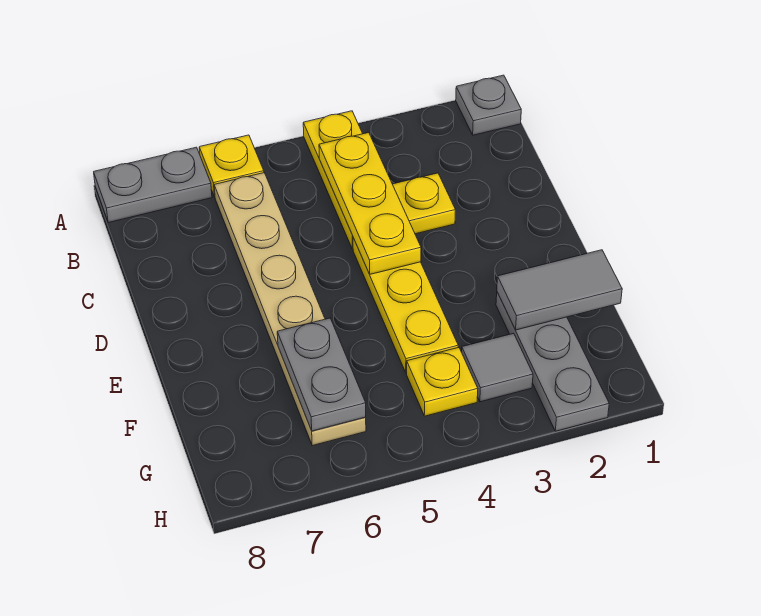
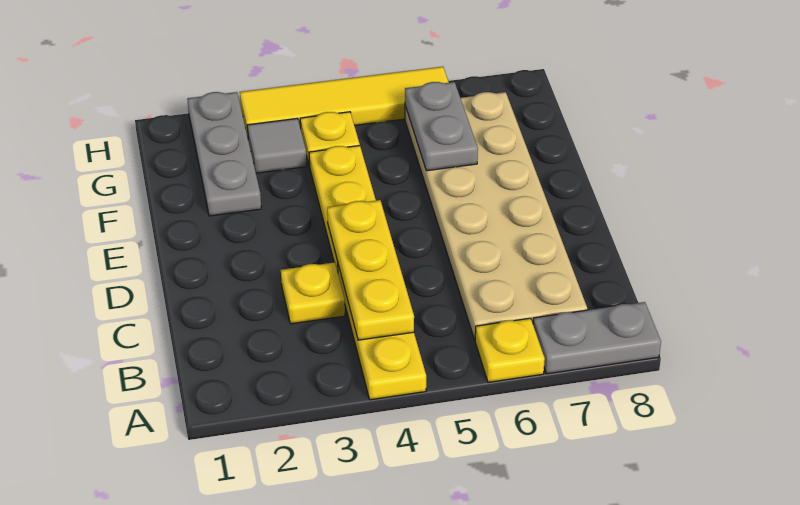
grey 1x1 plate [456,75,521,135] -> none
tan 1x6 plate [214,173,366,446] -> tan 2x6 plate [405,92,587,340]
grey 1x2 tile [497,250,622,330] -> none
none -> yellow 1x4 tile [240,67,449,137]

